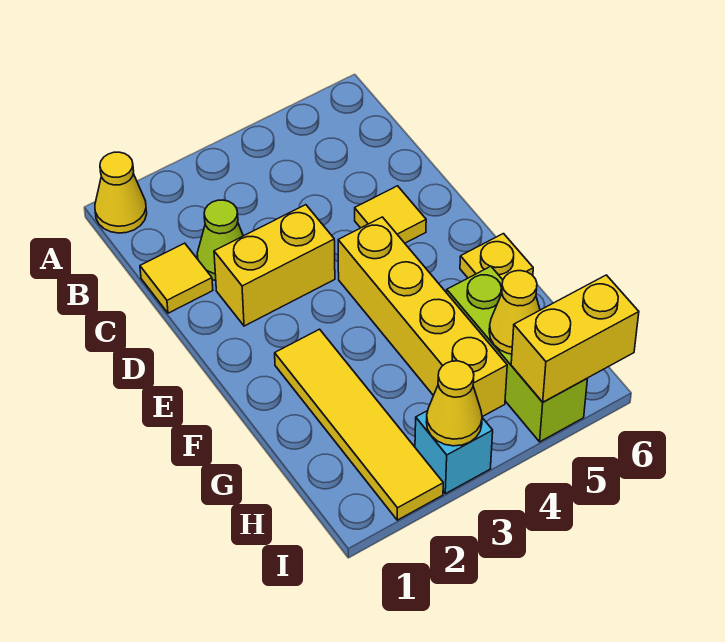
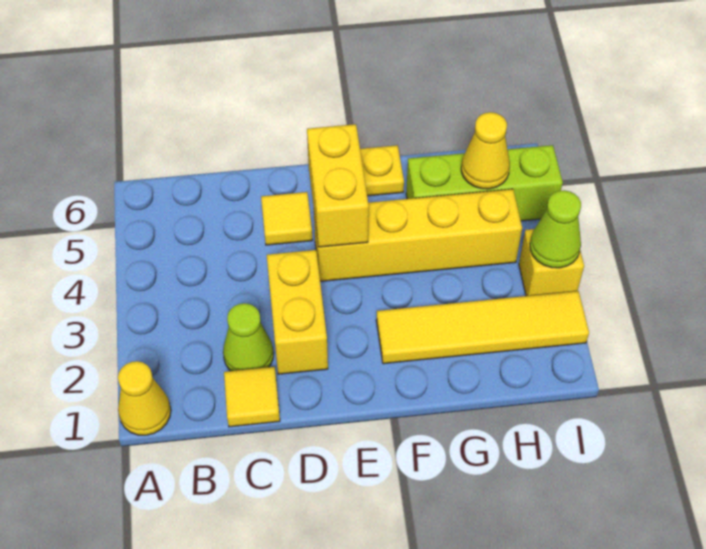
cyan 1x1 brick [415,411,493,494] -> yellow 1x1 brick [519,229,584,296]
yellow 1x1 cone [426,361,482,446] -> lime 1x1 cone [530,190,581,268]
yellow 1x2 brick [511,275,639,402] -> yellow 1x2 brick moved to [307,124,369,247]

